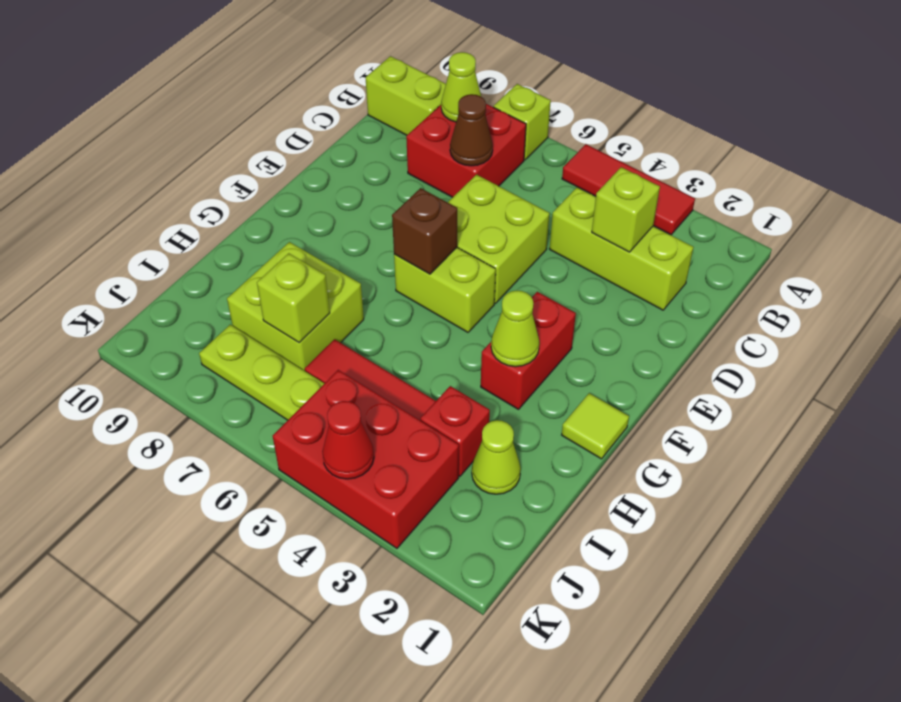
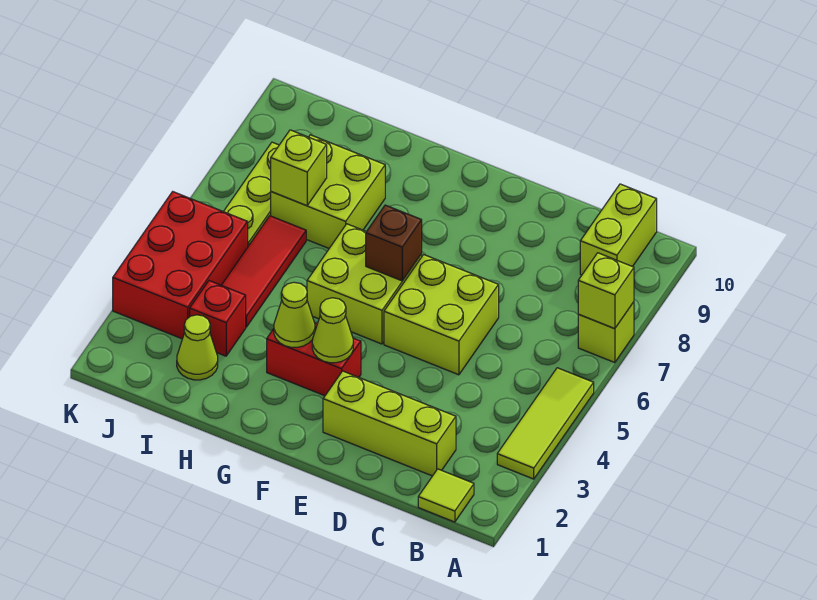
red 1x3 tile [562,144,695,235] -> lime 1x3 tile [497,368,594,479]
red 2x2 brick [406,104,526,197] -> none
lime 1x1 cone [441,52,481,122] -> lime 1x1 cone moved to [312,298,353,363]
lime 1x3 brick [550,187,694,310] -> lime 1x3 brick turned to [323,371,456,476]
lime 1x1 brick [592,167,660,252] -> lime 1x1 brick moved to [578,253,634,329]
brown 1x1 cone [450,94,493,166] -> none
lime 1x2 brick [394,248,496,332] -> lime 2x2 brick [307,224,422,344]
lime 1x1 tile [562,393,629,459] -> lime 1x1 tile moved to [418,469,474,522]
red 1x1 cone [322,401,374,479] -> none

